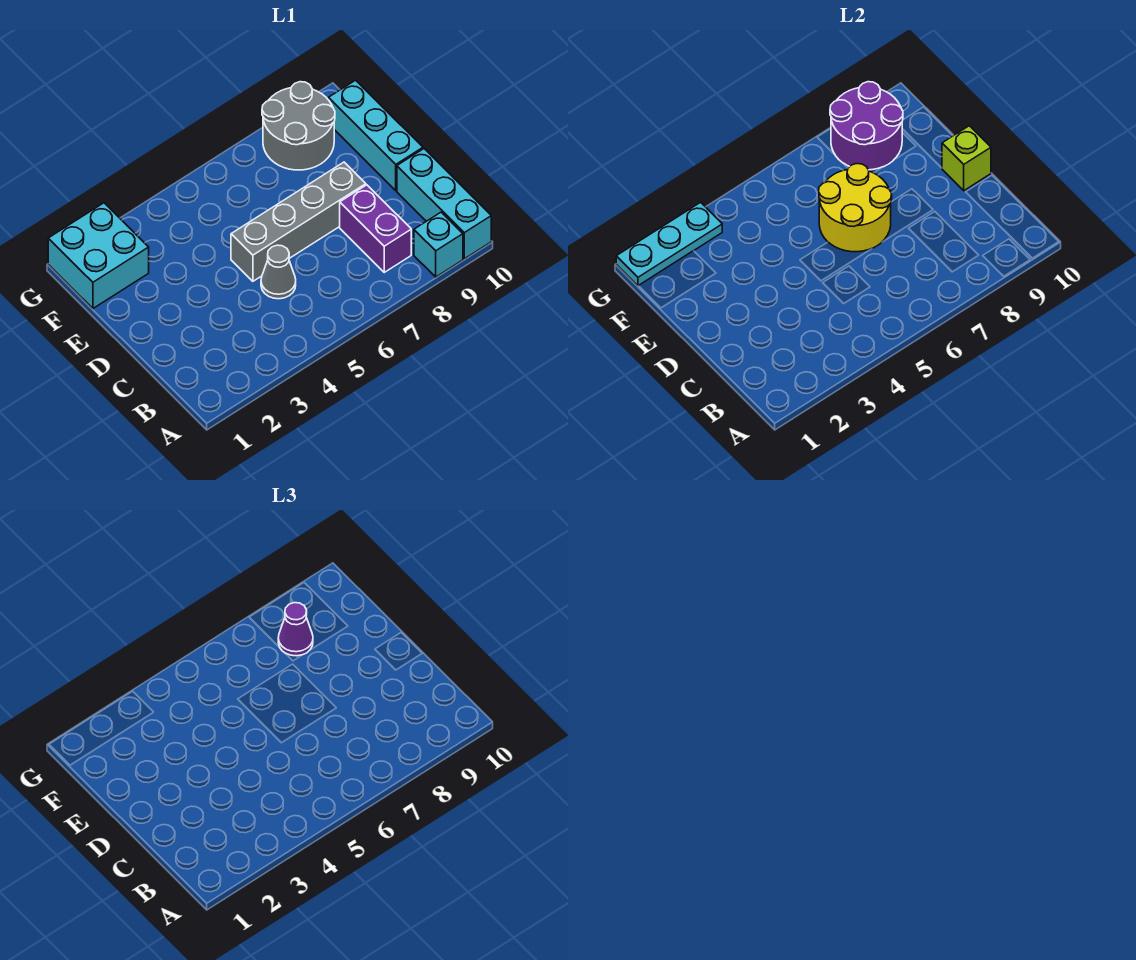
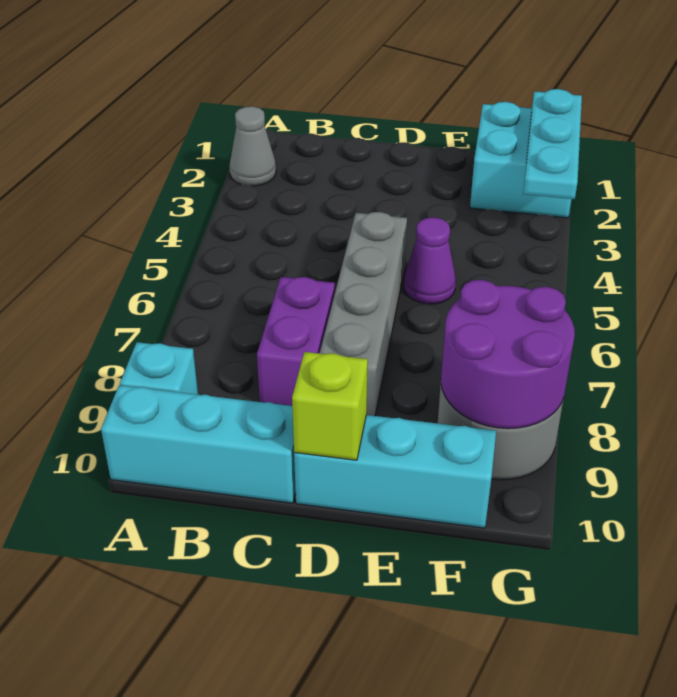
purple 1x2 brick [340,185,411,272] -> purple 1x2 brick turned to [257,277,335,406]
grey 1x1 cone [261,245,296,299] -> grey 1x1 cone moved to [229,106,276,186]
yellow 2x2 round brick [819,164,892,252] -> none
purple 1x1 cone [278,603,313,656] -> purple 1x1 cone moved to [404,217,456,304]

